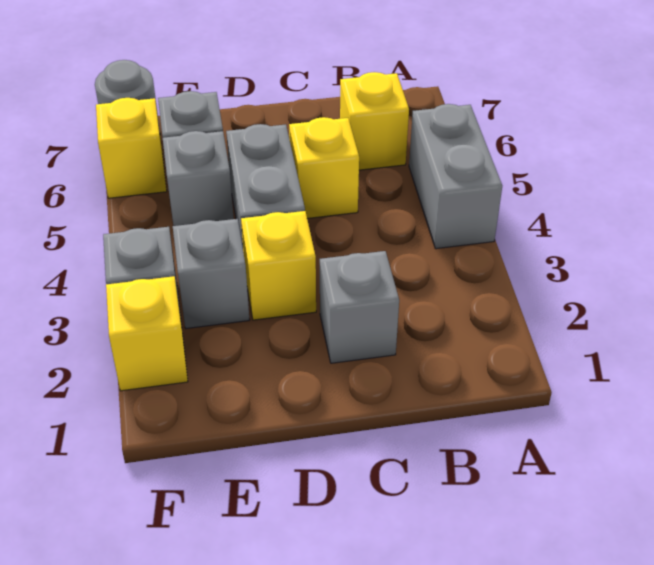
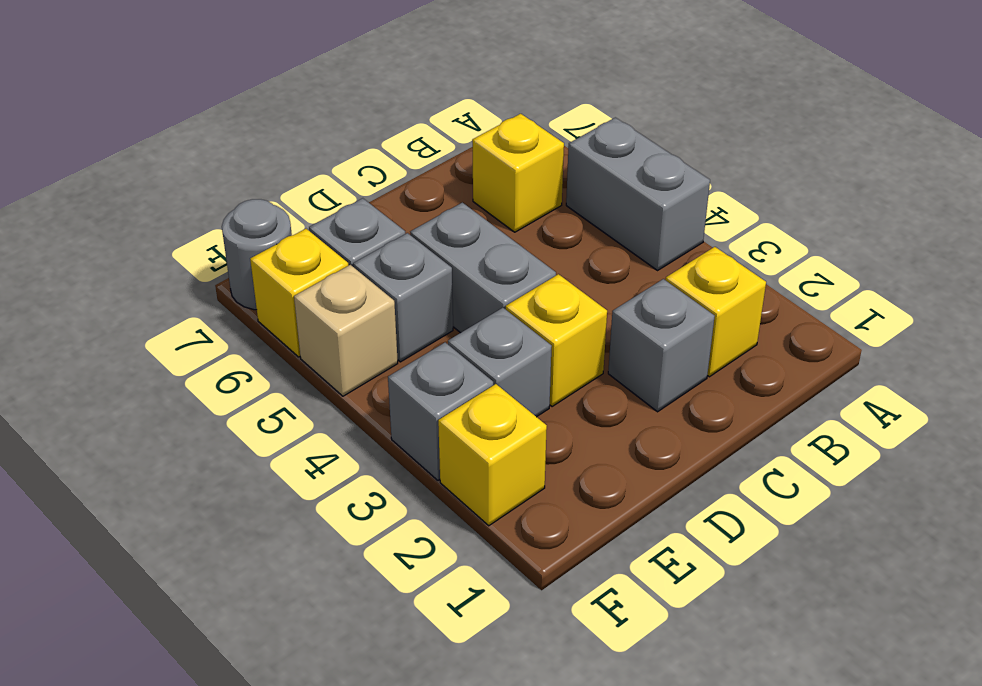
yellow 1x1 brick [289,117,359,218] -> yellow 1x1 brick moved to [666,247,766,377]
none -> tan 1x1 brick [294,265,398,396]

